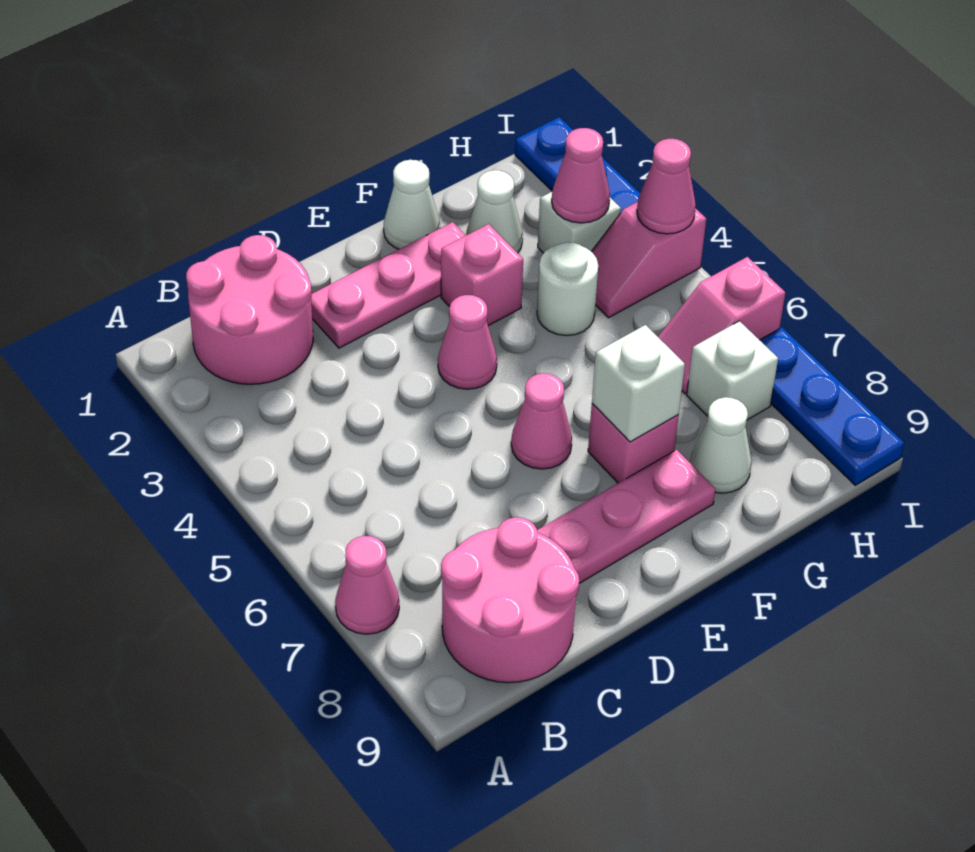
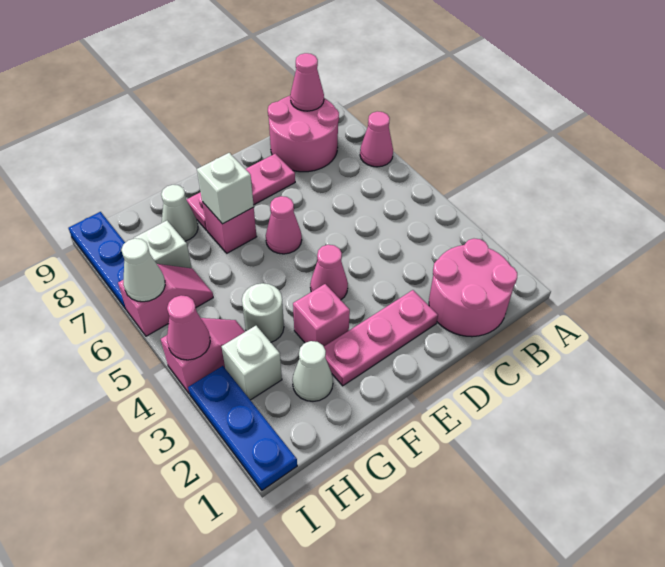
white 1x1 cone [384,160,440,249] -> white 1x1 cone moved to [121,238,165,302]
pink 1x1 cone [552,128,610,223] -> pink 1x1 cone moved to [290,53,324,111]

